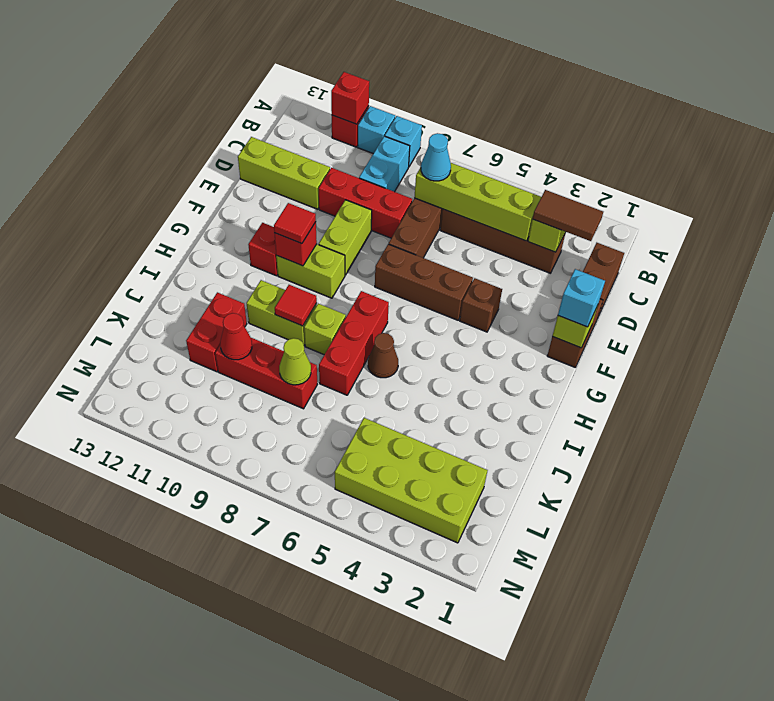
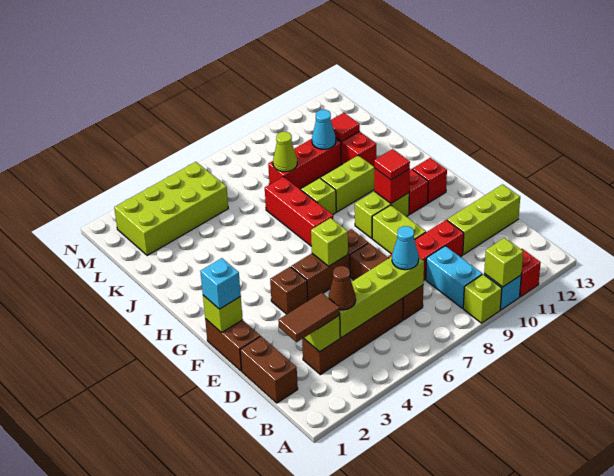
cyan 1x1 brick [385,116,422,166] -> lime 1x1 brick [463,274,502,323]
none -> lime 1x1 brick [484,238,523,287]
red 1x1 brick [331,72,369,124] -> red 1x1 brick moved to [412,158,447,203]
none -> lime 1x1 brick [311,218,348,266]
brown 1x1 cone [368,333,398,378] -> brown 1x1 cone moved to [328,266,356,310]
red 1x1 tile [275,285,317,326] -> red 1x1 tile moved to [331,113,360,142]
red 1x1 cone [220,313,252,360] -> cyan 1x1 cone [312,110,336,149]

